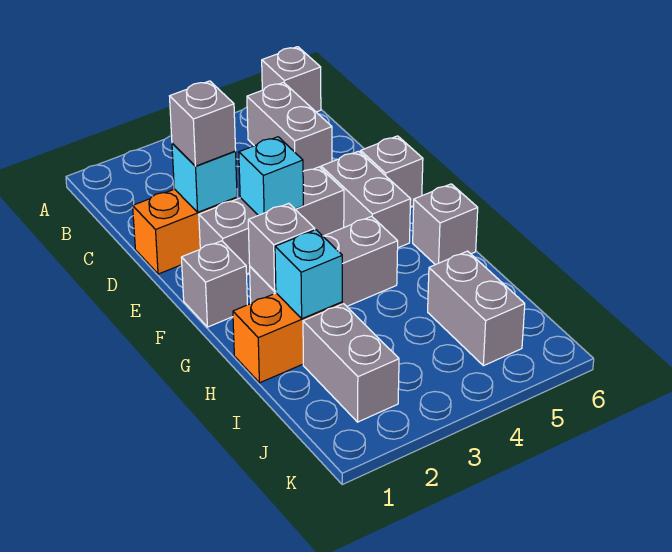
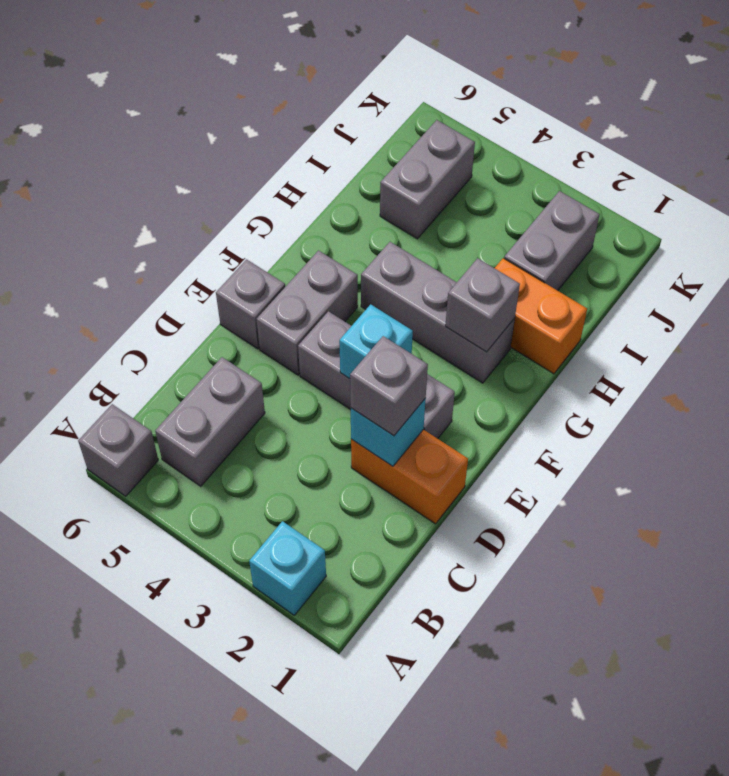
grey 1x1 brick [181,241,247,327] -> none
grey 1x1 brick [413,184,478,265] -> none
cyan 1x1 brick [275,230,342,319] -> cyan 1x1 brick moved to [249,521,326,615]

